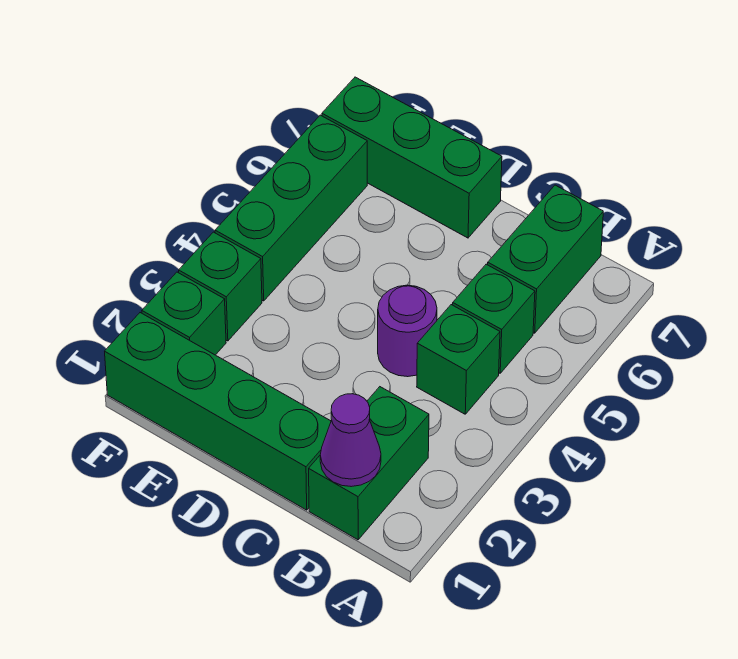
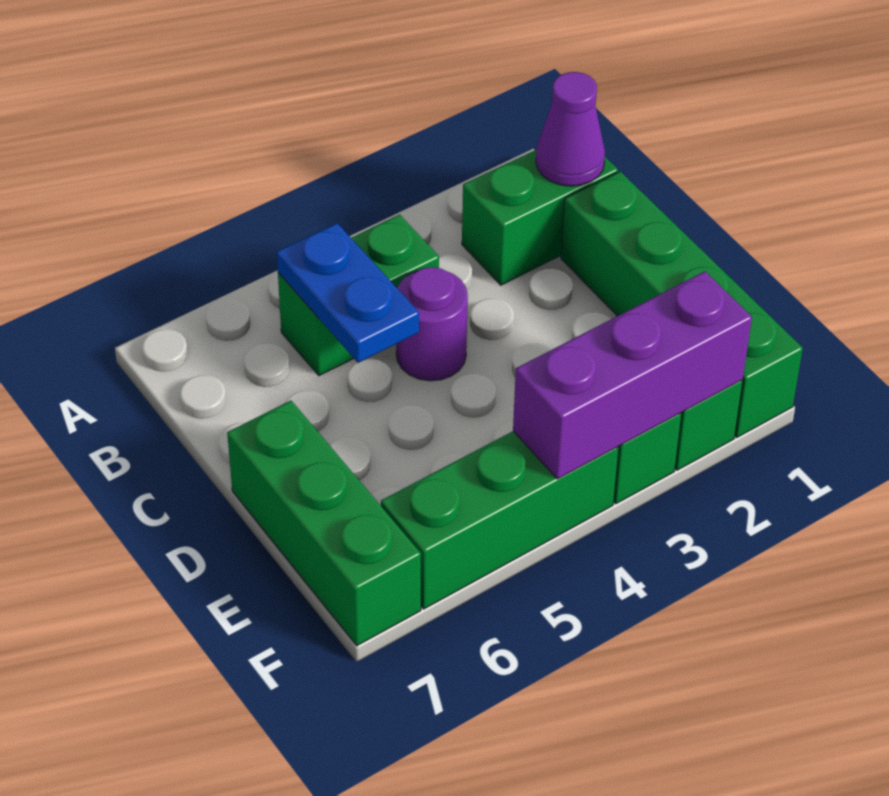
none -> blue 1x2 plate [277,223,419,363]
green 1x2 brick [488,185,603,333] -> none
none -> purple 1x3 brick [513,271,752,479]

